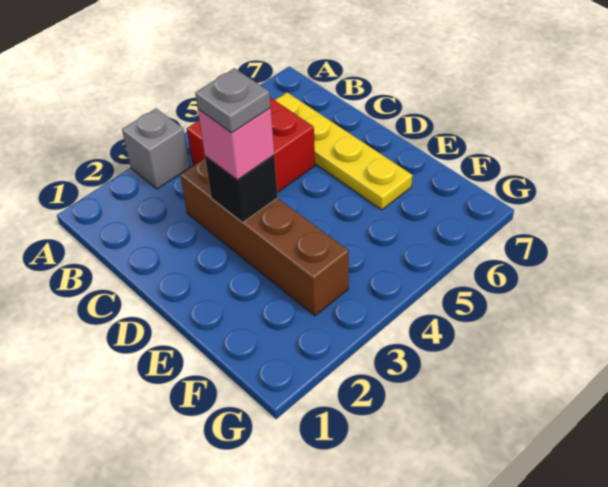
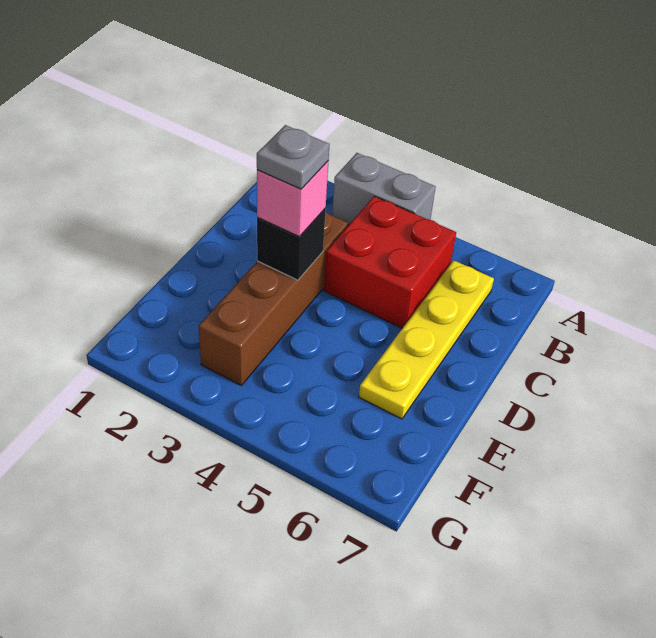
grey 1x1 brick [122,108,190,189] -> grey 1x2 brick [332,153,436,225]

